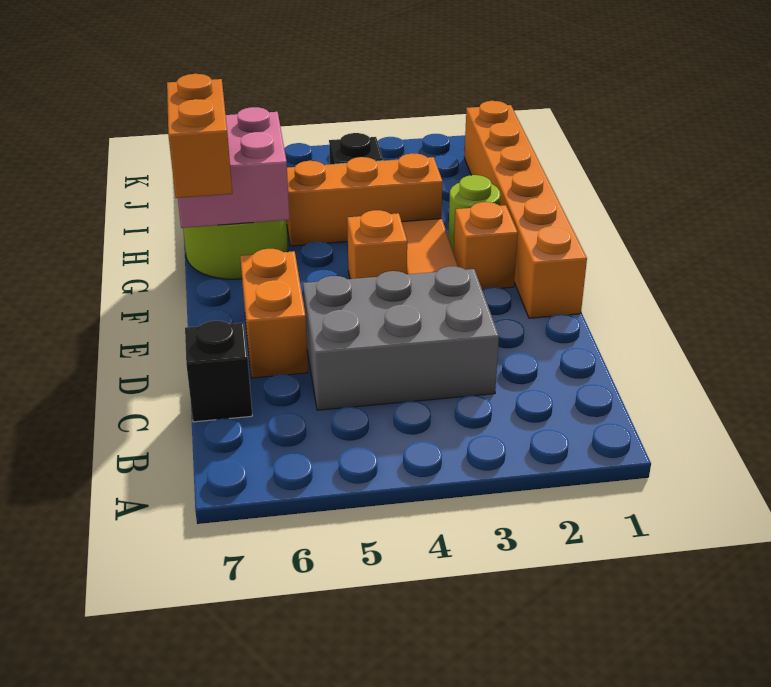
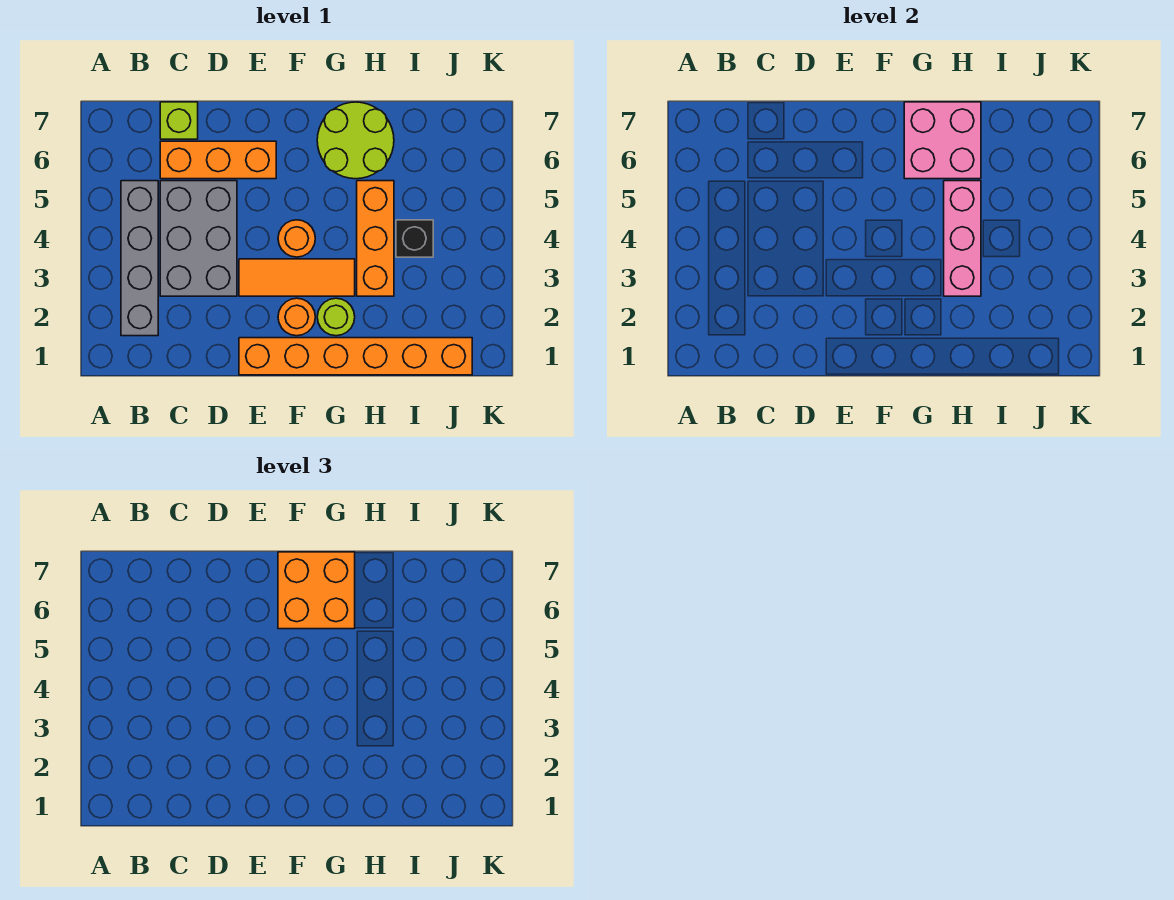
none -> grey 1x4 brick [121,181,158,336]
black 1x1 brick [185,321,252,422] -> lime 1x1 brick [160,102,198,139]
orange 1x2 brick [240,249,308,378] -> orange 1x3 brick [160,141,276,179]
orange 1x1 brick [454,202,518,290] -> orange 1x1 round brick [278,298,315,336]
orange 1x1 brick [347,210,407,279] -> orange 1x1 round brick [278,220,315,257]
orange 1x2 brick [167,74,232,198] -> orange 2x2 brick [278,552,355,629]
none -> pink 1x3 brick [944,181,981,296]

